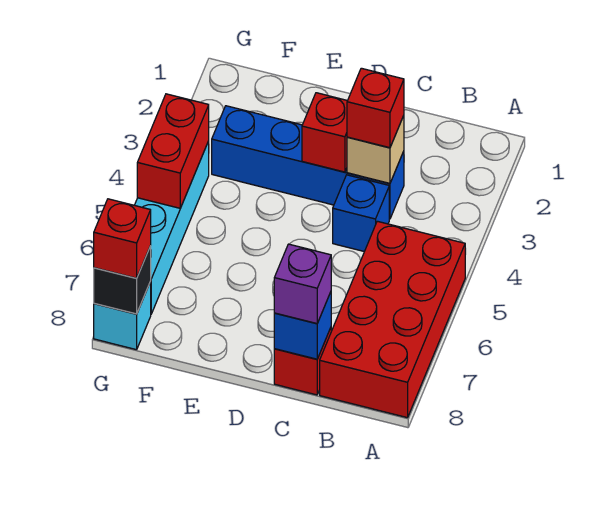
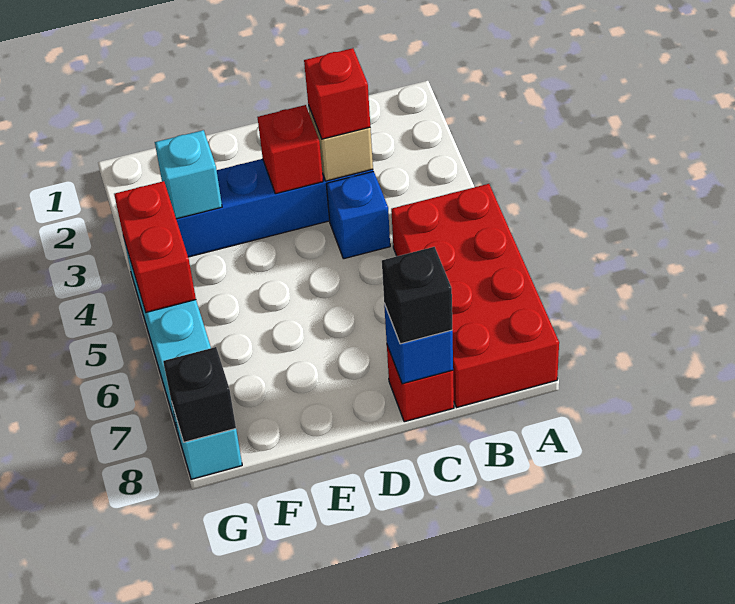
purple 1x1 brick [274,244,331,324] -> black 1x1 brick [382,247,452,344]
none -> cyan 1x1 brick [155,130,222,219]
red 1x1 brick [94,199,151,278] -> none

